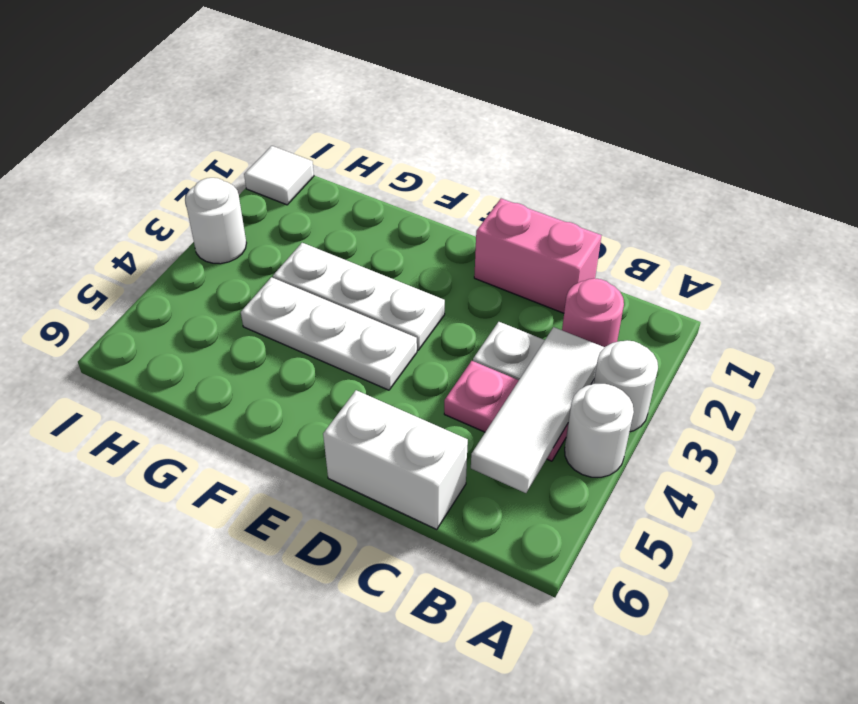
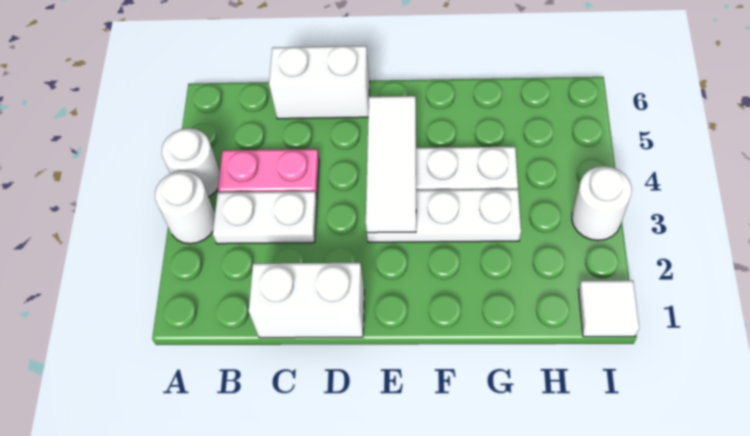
pink 1x1 round brick [562,278,624,347] -> none
white 1x3 tile [471,327,605,493] -> white 1x3 tile moved to [366,96,416,233]
pink 1x2 brick [474,199,602,313] -> white 1x2 brick [249,263,364,338]

